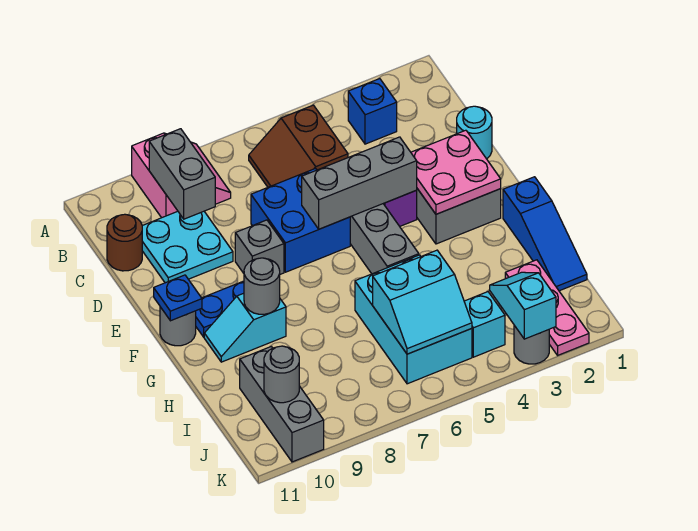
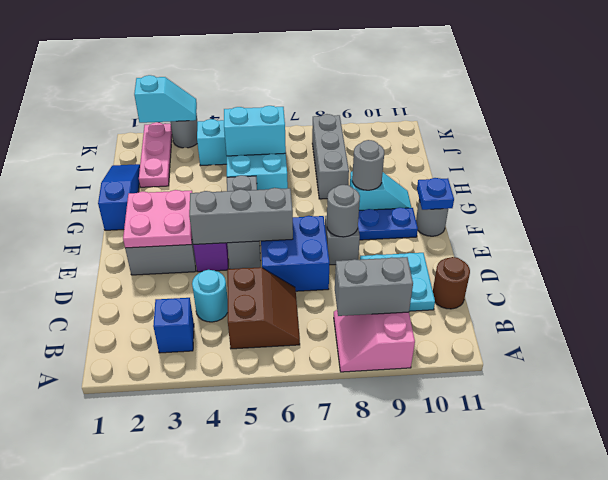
grey 1x2 brick [149,129,215,219] -> grey 1x2 brick turned to [335,257,413,316]
cyan 1x1 round brick [457,106,492,159] -> cyan 1x1 round brick moved to [192,270,228,322]
grey 1x3 brick [240,347,324,462] -> grey 1x3 brick moved to [312,114,349,199]
cyan 1x2 slope [490,272,556,339] -> cyan 1x2 slope turned to [134,75,197,123]
grey 1x1 round brick [264,346,299,403] -> grey 1x1 round brick moved to [327,185,360,237]

